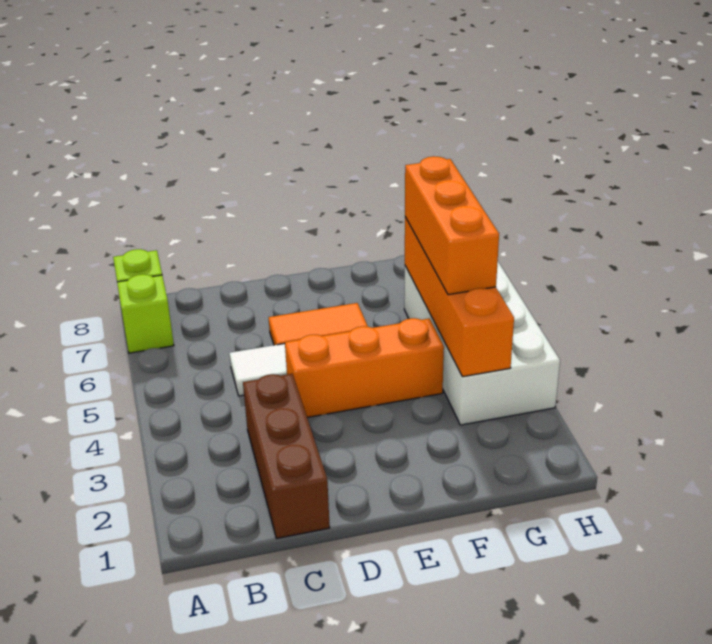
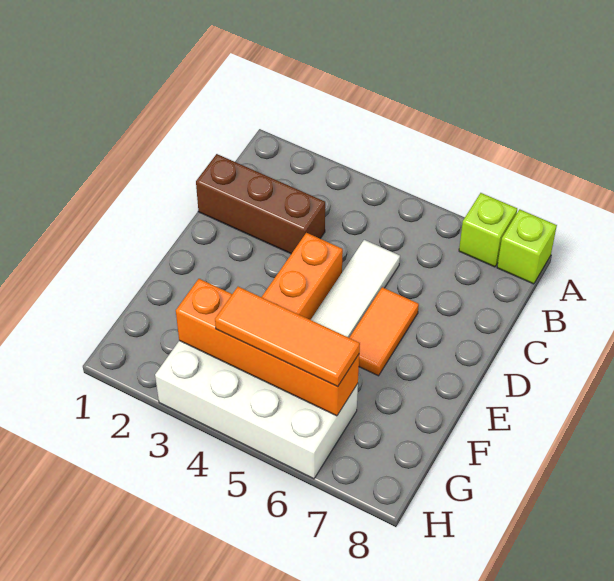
orange 1x3 brick [405,156,499,295] -> orange 1x3 tile [215,287,360,387]

